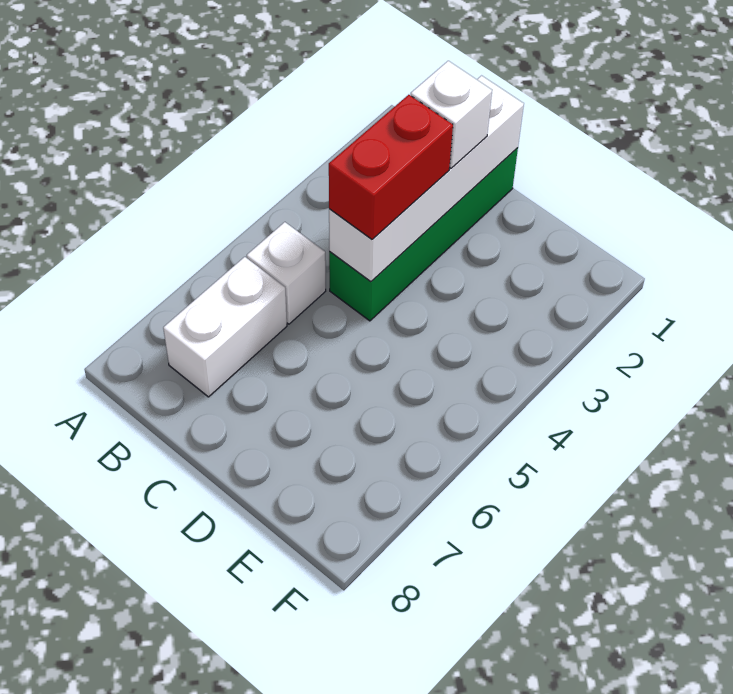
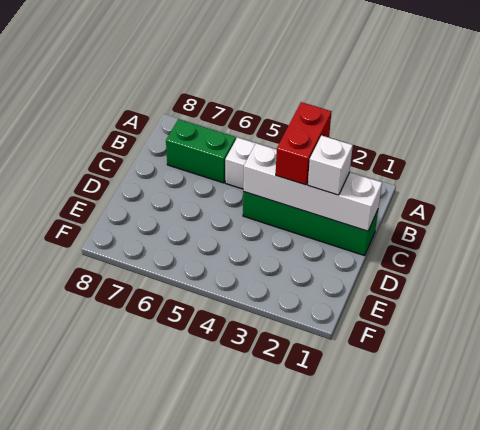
white 1x2 brick [163,257,287,397] -> green 1x2 brick [166,119,236,183]
red 1x2 brick [329,95,453,239] -> red 1x2 brick turned to [276,102,331,185]

